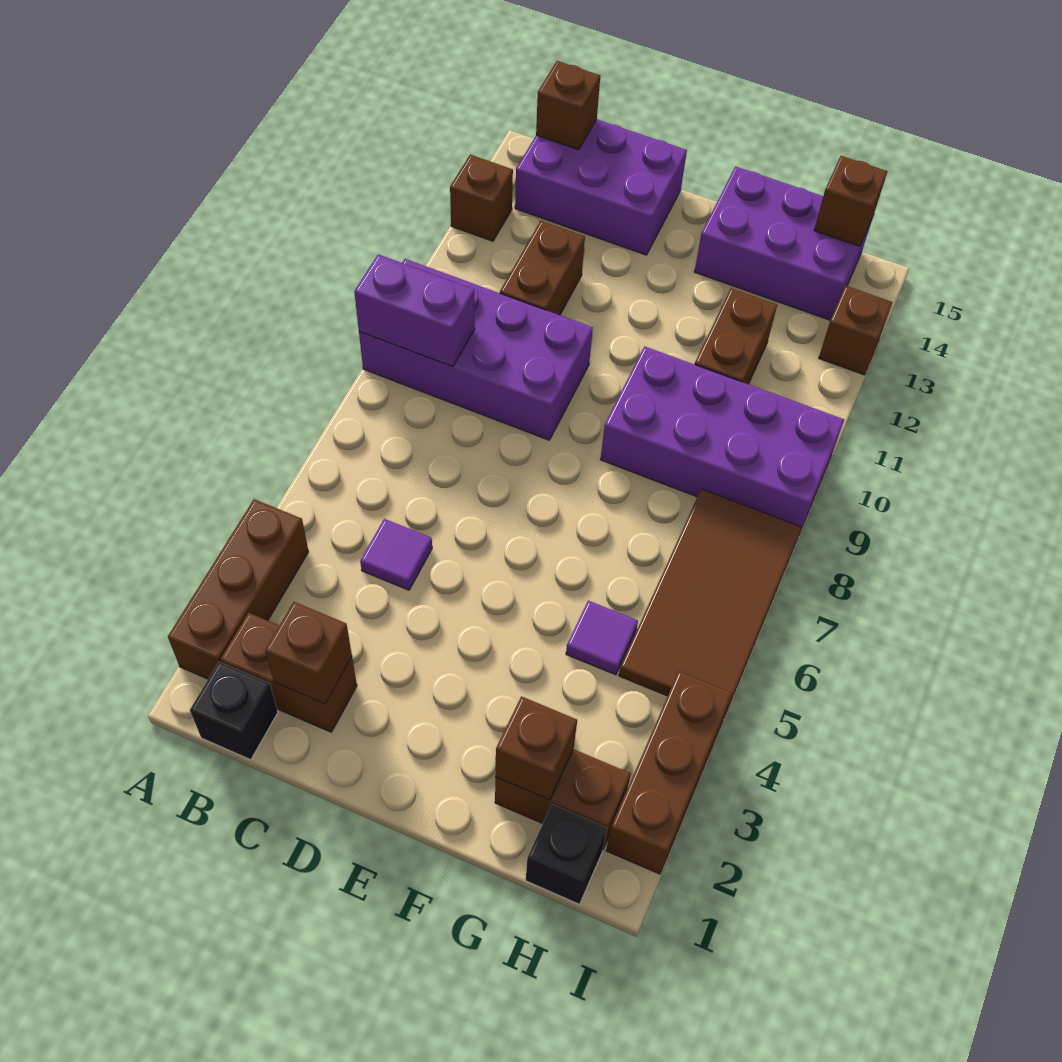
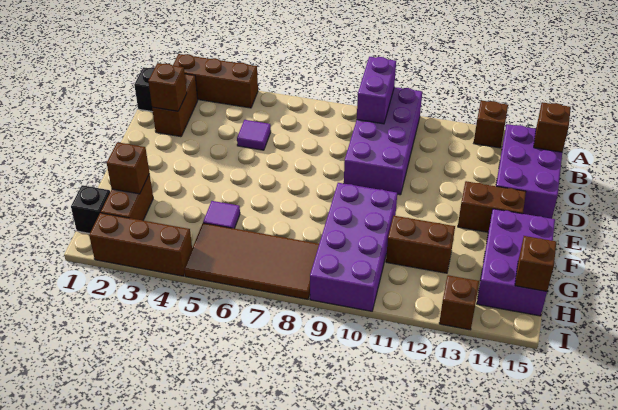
brown 1x2 brick [500,221,585,315] -> brown 1x2 brick moved to [458,181,526,232]

